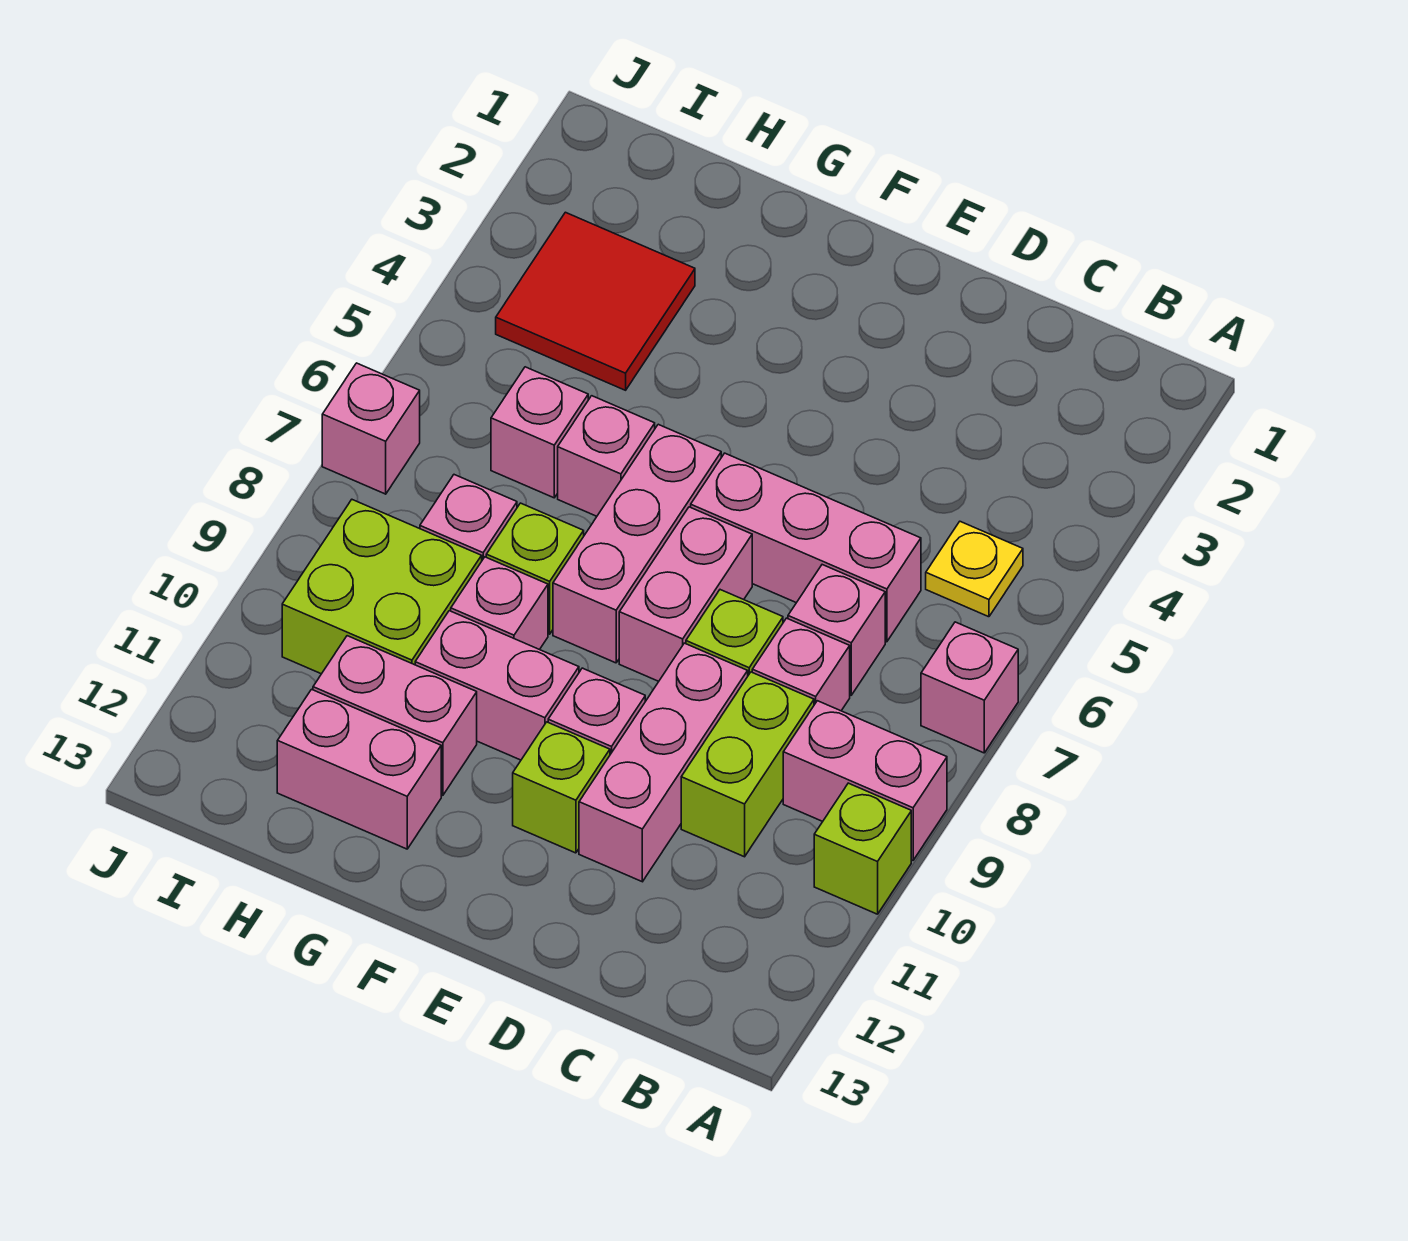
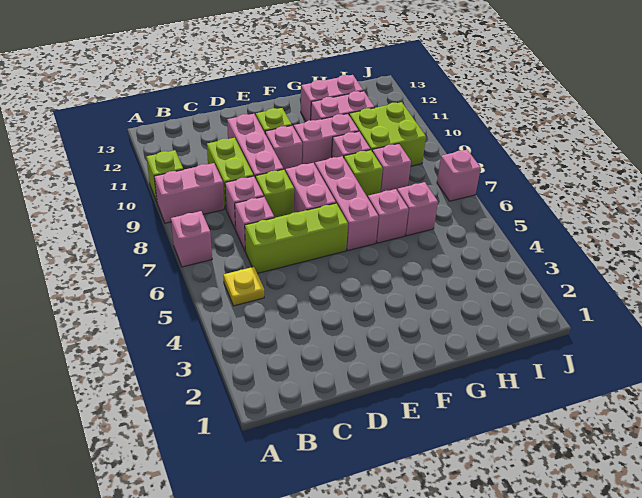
pink 1x3 brick [691,453,921,642] -> lime 1x3 brick [245,203,348,274]
red 2x2 tile [496,212,695,390] -> none

